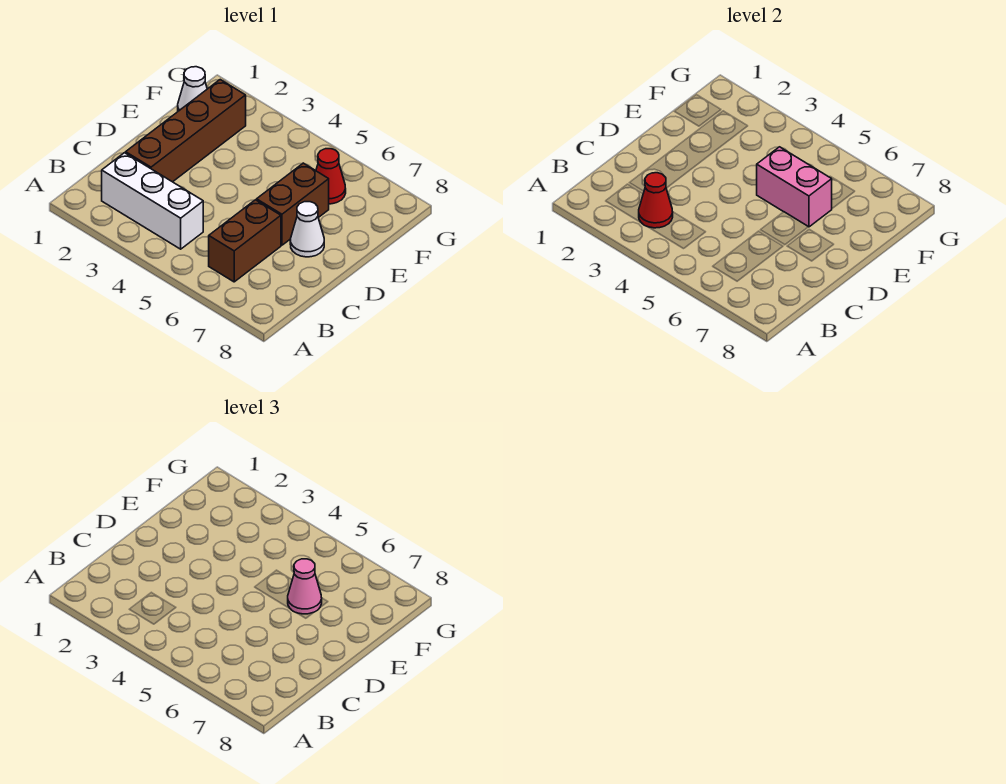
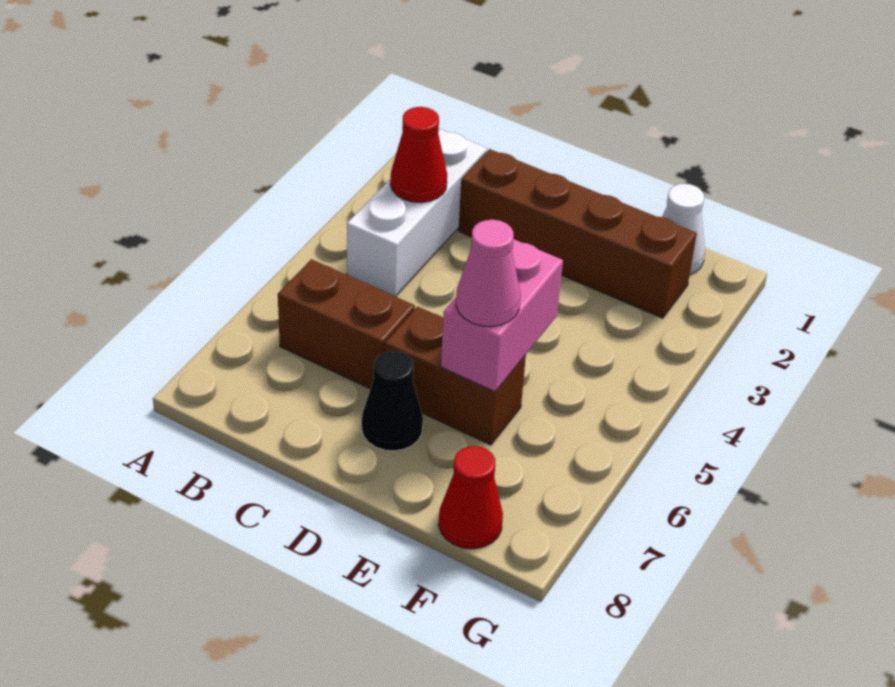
white 1x1 cone [290,202,324,257] -> black 1x1 cone [362,351,423,451]
red 1x1 cone [316,149,346,204] -> red 1x1 cone moved to [439,446,503,549]

